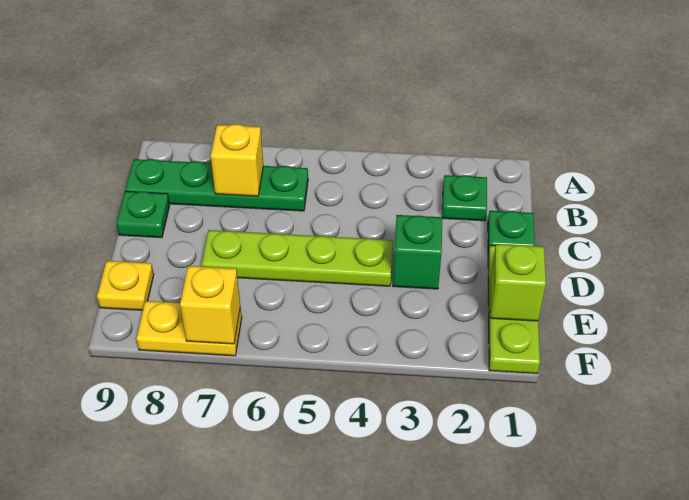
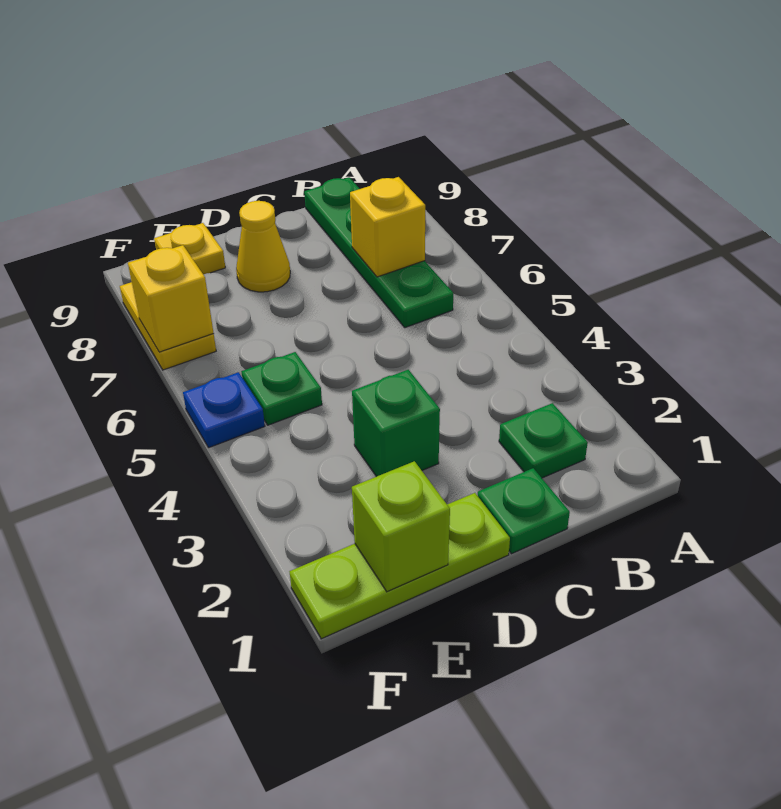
green 1x1 plate [116,191,170,238] -> green 1x1 plate moved to [241,352,322,425]
lime 1x4 plate [202,230,393,286] -> none
none -> yellow 1x1 cone [236,201,290,292]
none -> blue 1x1 plate [183,372,265,448]

